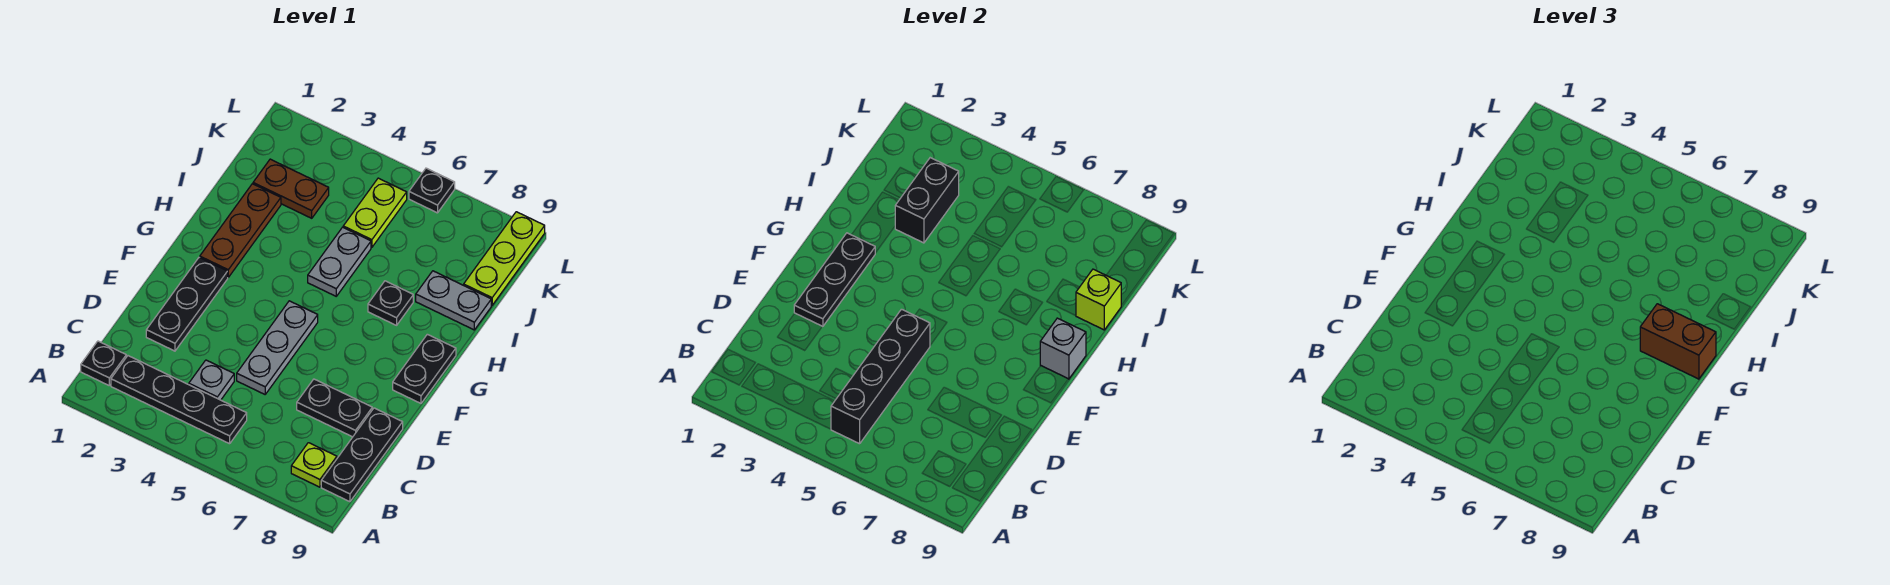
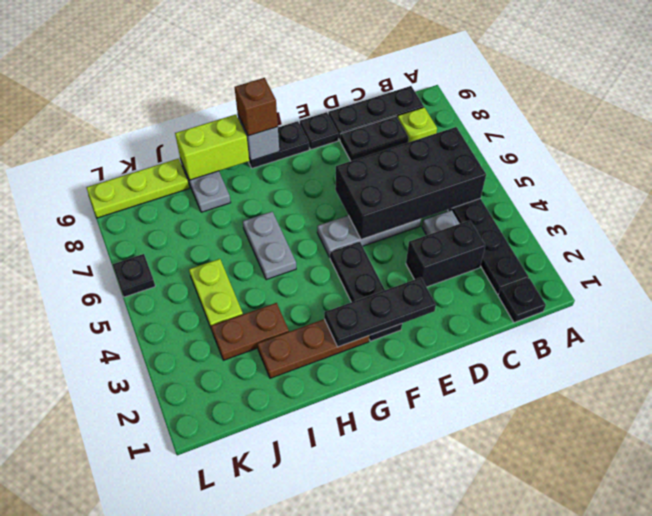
black 1x4 brick [831,309,930,444] -> black 2x4 brick [335,127,486,240]
black 1x3 plate [146,257,228,351] -> black 1x3 plate turned to [330,242,402,341]
black 1x2 plate [297,379,372,437] -> black 1x2 plate turned to [340,116,409,161]
brown 1x2 brick [1640,304,1716,379] -> brown 1x1 brick [235,78,278,136]
grey 1x2 plate [308,227,371,296] -> grey 1x2 plate turned to [243,212,296,280]
black 1x1 plate [368,281,413,325] -> black 1x1 plate moved to [300,112,338,150]
black 1x2 brick [895,158,959,243] -> black 1x2 brick moved to [406,220,485,287]
lime 1x1 brick [1076,269,1121,330] -> lime 1x2 brick [175,114,249,180]
brown 1x2 plate [253,159,329,218] -> brown 1x2 plate turned to [211,303,289,360]
lime 1x2 plate [343,178,407,247] -> lime 1x2 plate turned to [189,259,243,330]

